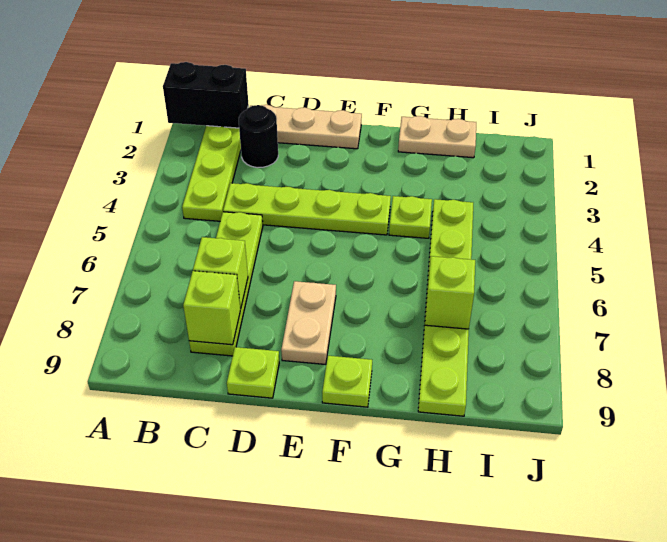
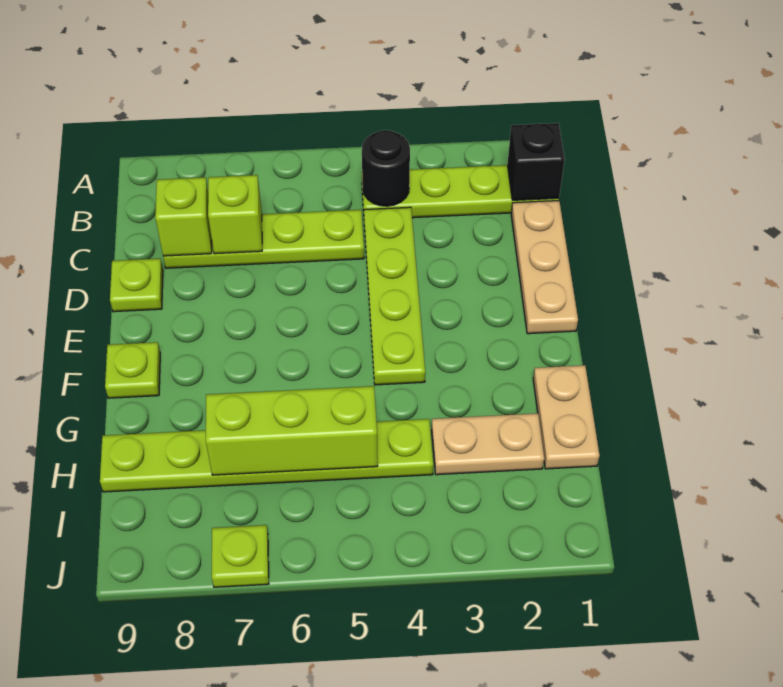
black 1x2 brick [163,62,249,128] -> black 1x1 brick [507,123,565,200]
black 1x1 round brick [239,105,278,168] -> black 1x1 round brick moved to [362,130,410,206]
tan 1x2 plate [281,281,336,364] -> tan 1x2 plate moved to [432,413,544,475]
lime 1x1 plate [389,196,432,238] -> lime 1x1 plate moved to [212,525,269,587]
lime 1x1 brick [425,256,475,329] -> lime 1x3 brick [206,386,378,475]

